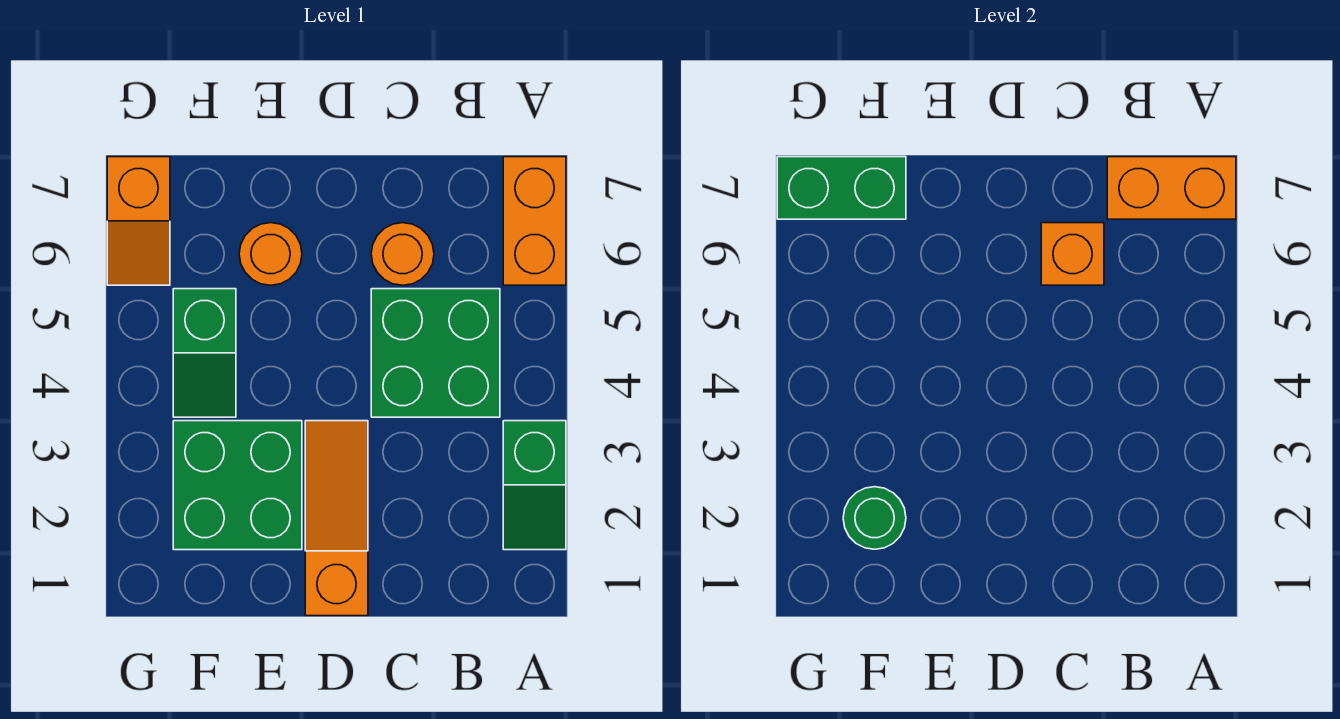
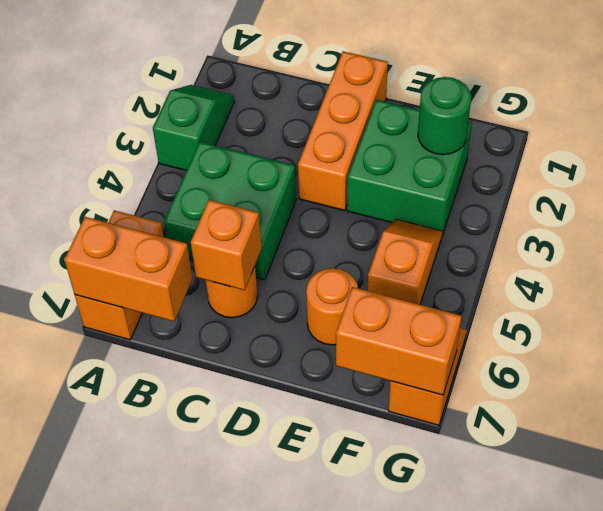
orange 1x3 slope [305,421,368,616] -> orange 1x3 brick [298,51,388,211]
green 1x2 slope [173,289,236,417] -> orange 1x2 slope [368,219,443,305]
green 1x2 brick [777,157,906,219] -> orange 1x2 brick [336,287,462,395]

